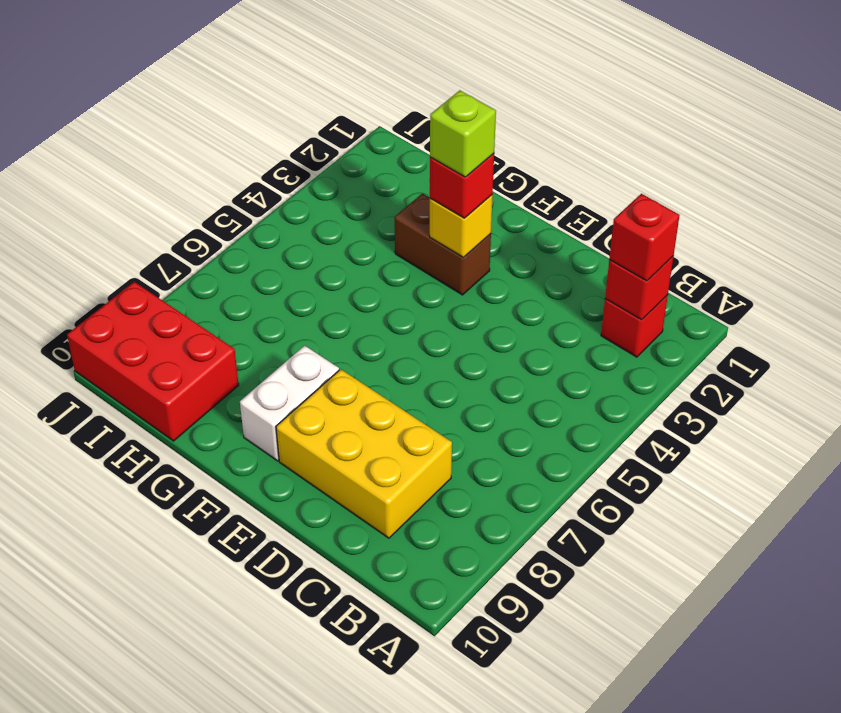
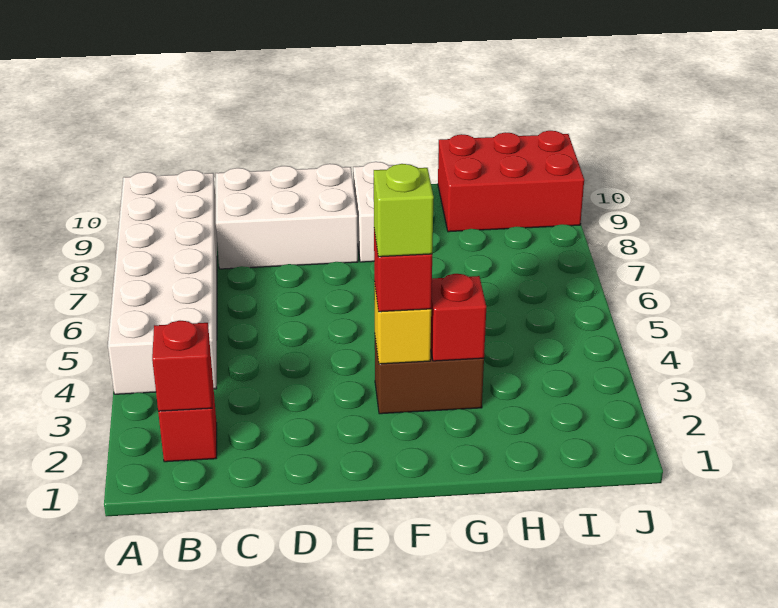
none -> white 2x6 brick [108,170,217,394]
red 1x1 brick [609,194,680,281] -> red 1x1 brick moved to [431,274,486,361]
yellow 2x3 brick [276,369,452,538] -> white 2x3 brick [216,164,358,269]

